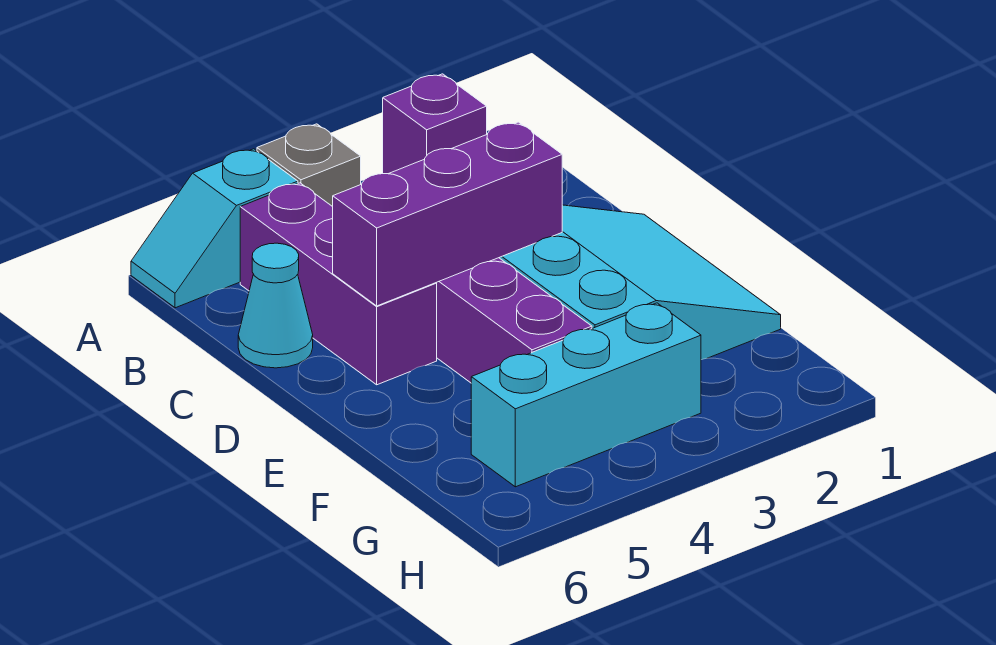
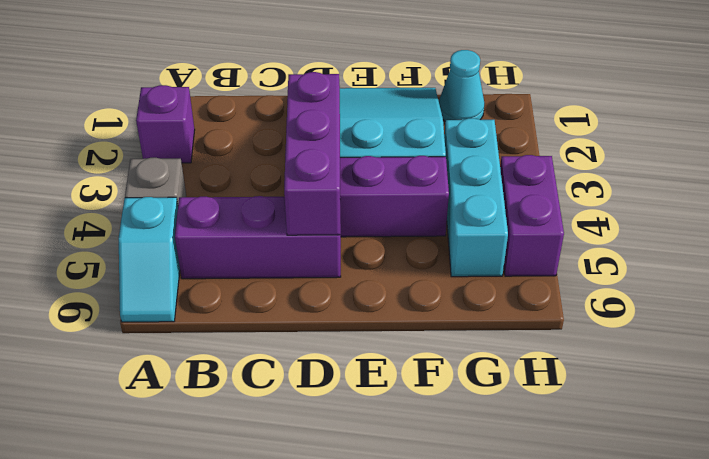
cyan 1x1 cone [238,243,313,368] -> cyan 1x1 cone moved to [439,50,485,121]
none -> purple 1x2 brick [500,155,564,276]

